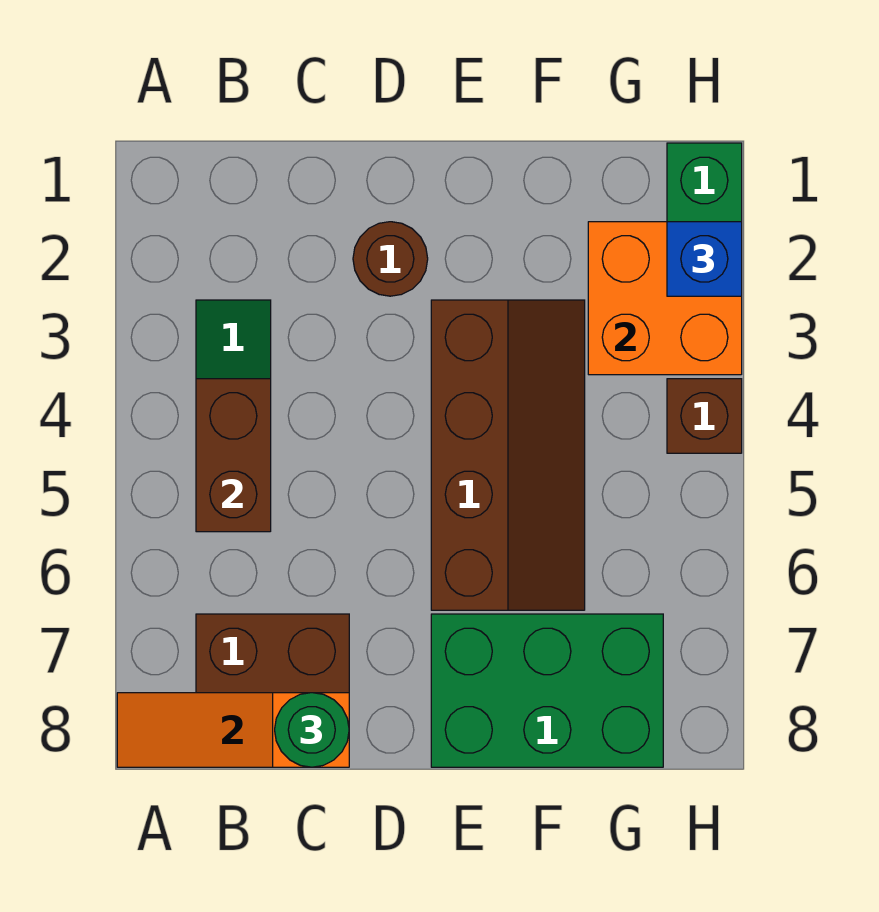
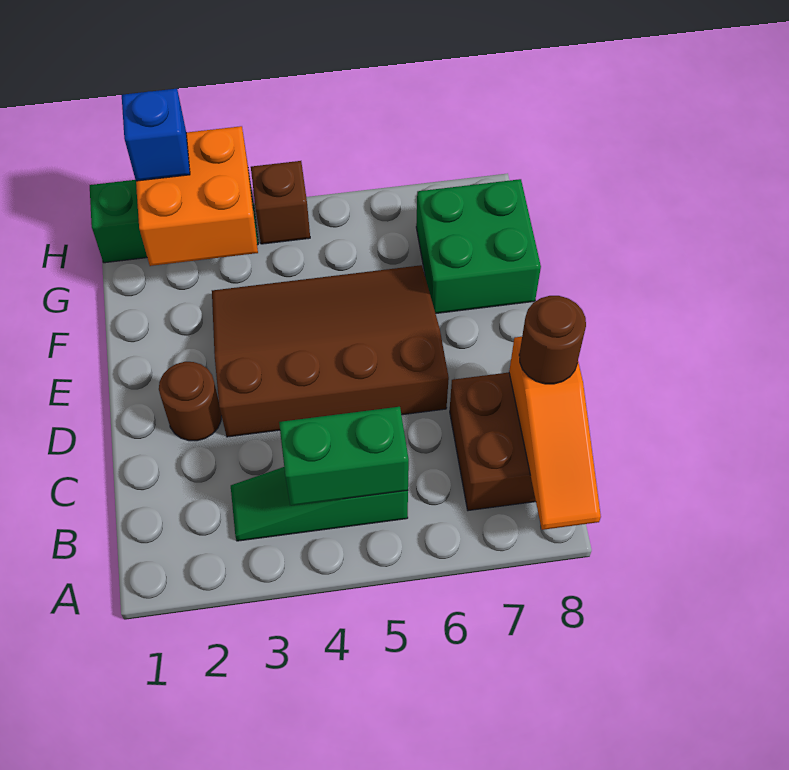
brown 1x2 brick [196,379,271,532] -> green 1x2 brick [279,407,409,506]
green 1x1 round brick [275,693,349,767] -> brown 1x1 round brick [519,296,586,384]
brown 2x4 slope [431,300,585,610] -> brown 3x4 slope [212,265,449,437]
green 2x3 brick [431,614,663,767] -> green 2x2 brick [416,179,541,314]

